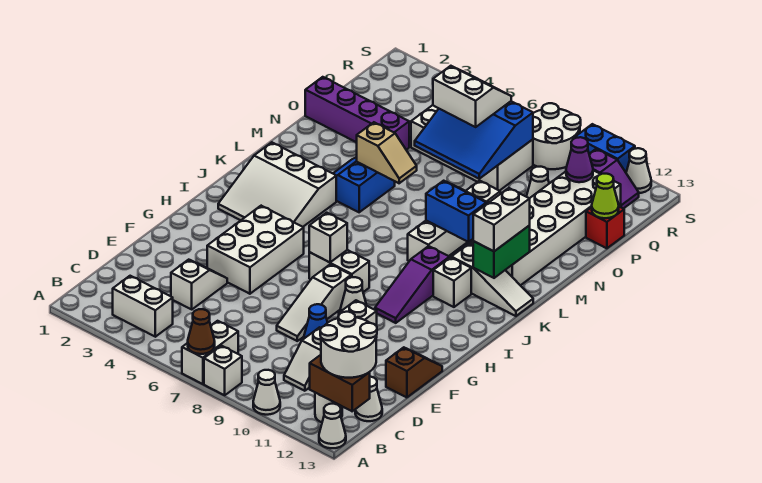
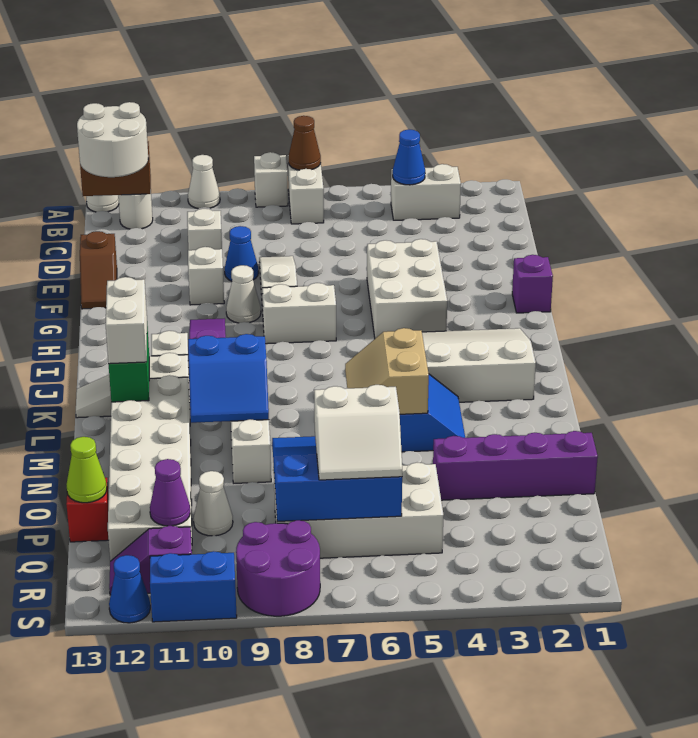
none -> blue 1x1 cone [393,130,425,185]
white 1x1 cone [355,377,382,421] -> none
white 1x2 slope [171,260,227,309] -> none
none -> purple 1x1 brick [512,255,553,313]
white 1x1 brick [309,213,347,262] -> none
tan 1x2 slope [357,122,417,183] -> tan 2x2 slope [345,328,429,414]
white 2x2 round brick [533,103,581,169] -> purple 2x2 round brick [236,520,320,616]
white 1x1 cone [626,148,651,193] -> blue 1x1 cone [109,555,150,623]

